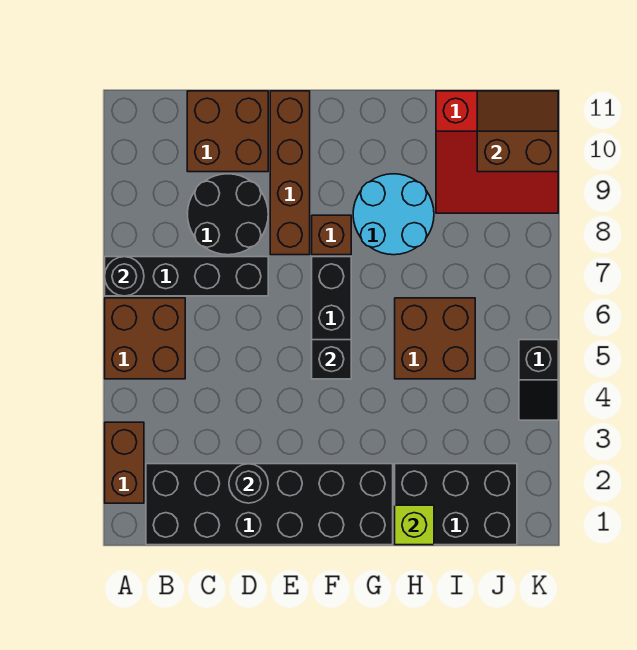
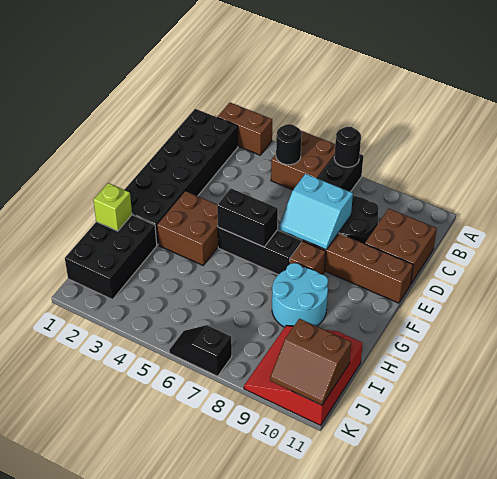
black 1x1 round brick [229,464,268,503] -> black 1x1 round brick moved to [276,124,302,165]
none -> cyan 2x2 slope [279,174,353,250]
black 1x1 brick [312,340,351,379] -> black 1x2 brick [217,188,278,247]
brown 2x2 brick [395,298,475,379] -> brown 2x2 brick moved to [157,191,218,265]
brown 2x2 slope [477,91,558,172] -> brown 2x2 slope turned to [270,319,351,405]
black 1x2 slope [519,340,558,420] -> black 1x2 slope moved to [169,325,232,376]

